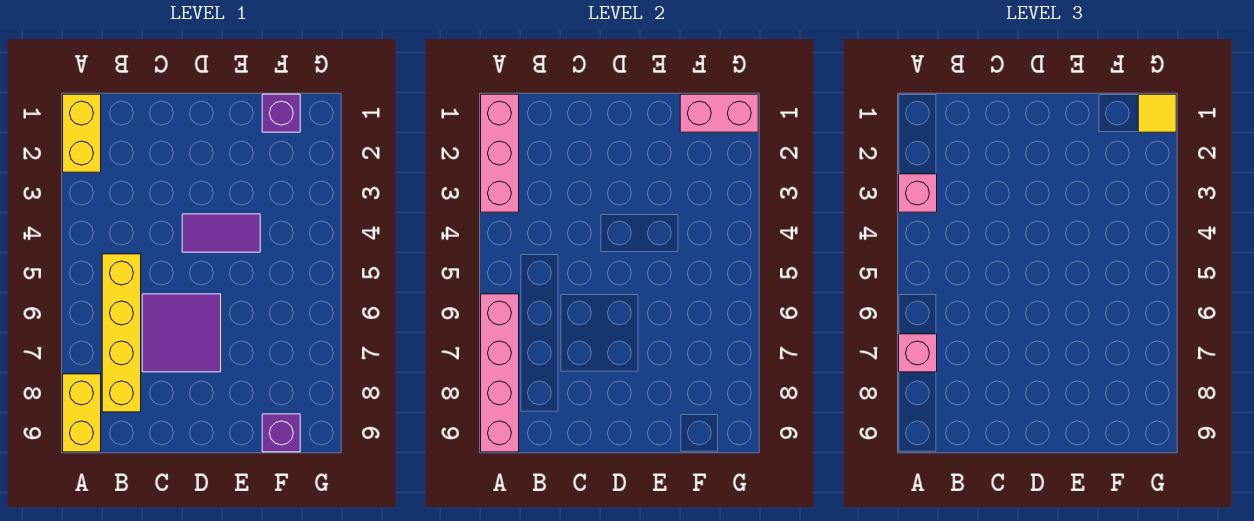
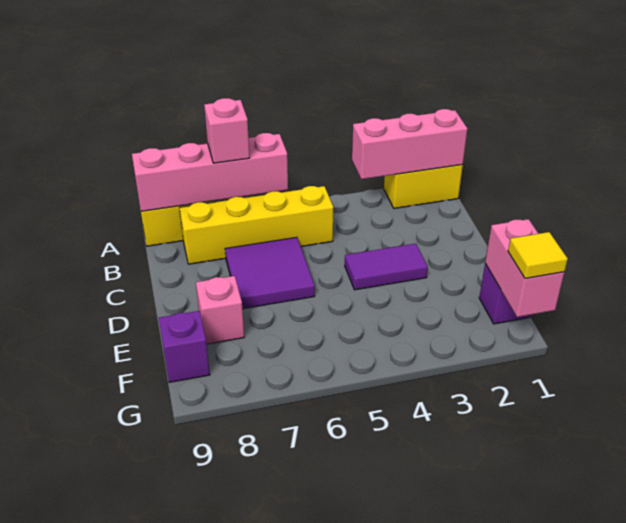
pink 1x1 brick [899,174,937,212] -> pink 1x1 brick moved to [196,276,244,344]
purple 1x2 tile [182,214,260,252] -> purple 1x2 tile turned to [345,244,428,290]

